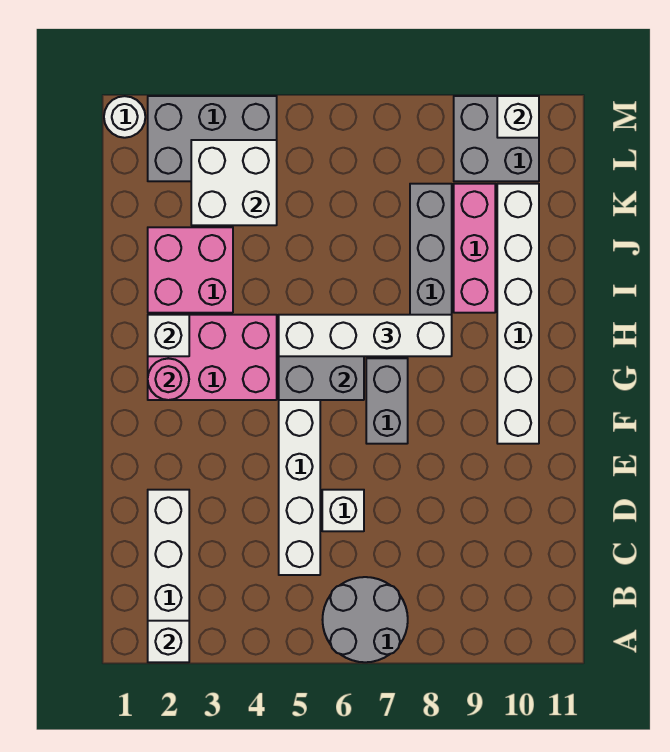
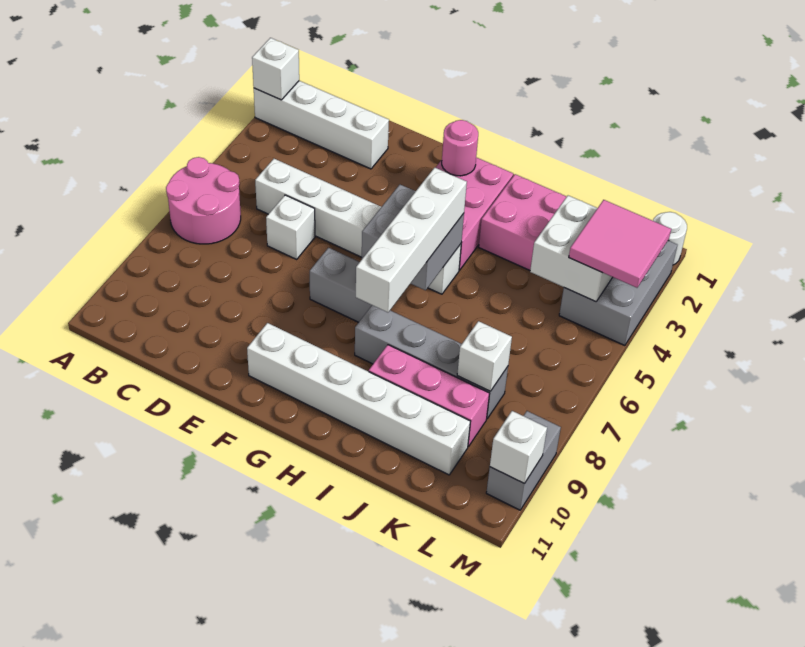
grey 2x2 round brick [322,577,408,662] -> pink 2x2 round brick [166,157,241,244]
white 1x1 brick [148,315,189,356] -> white 1x1 brick moved to [457,321,512,391]
none -> pink 2x2 tile [569,200,671,288]
grey 2x2 brick [454,96,539,181] -> grey 1x2 brick [486,411,561,510]

